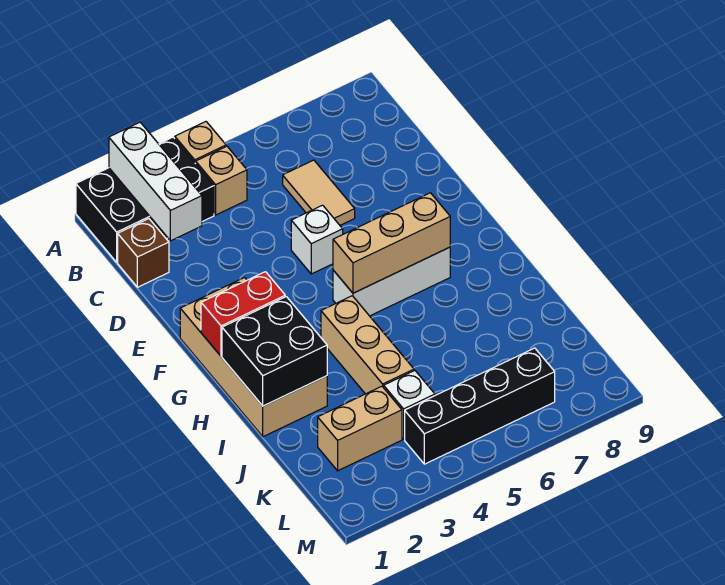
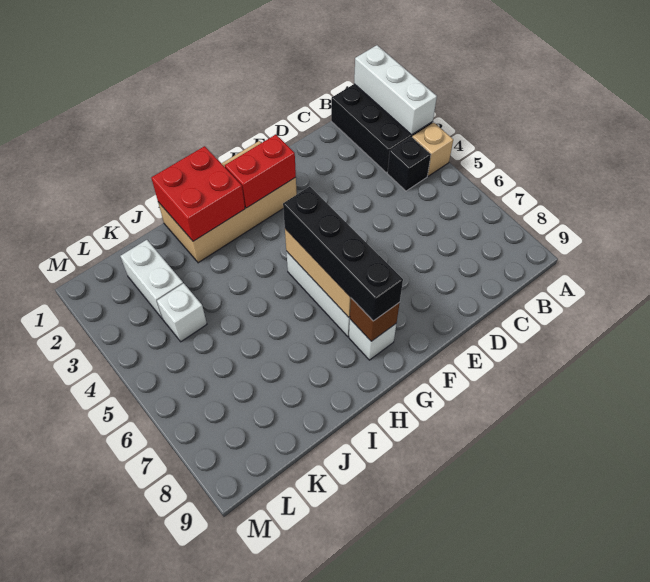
white 1x3 brick [109,122,202,241] -> white 1x3 brick turned to [354,45,437,135]
tan 1x1 brick [196,146,247,215] -> black 1x1 brick [387,137,431,191]
brown 1x1 brick [118,219,169,287] -> brown 1x1 brick moved to [350,298,400,341]
tan 1x2 tile [283,160,355,225] -> none
white 1x1 brick [291,205,343,274] -> white 1x1 brick moved to [349,319,396,360]
red 1x2 brick [201,272,285,356] -> red 1x2 brick turned to [225,135,296,208]
black 2x2 brick [222,297,327,406] -> red 2x2 brick [151,146,245,241]
tan 1x3 brick [321,296,414,394] -> none
tan 1x2 brick [318,386,402,471] -> white 1x2 brick [121,240,183,319]
black 1x4 brick [405,348,555,464] -> black 1x4 brick moved to [283,187,403,321]

